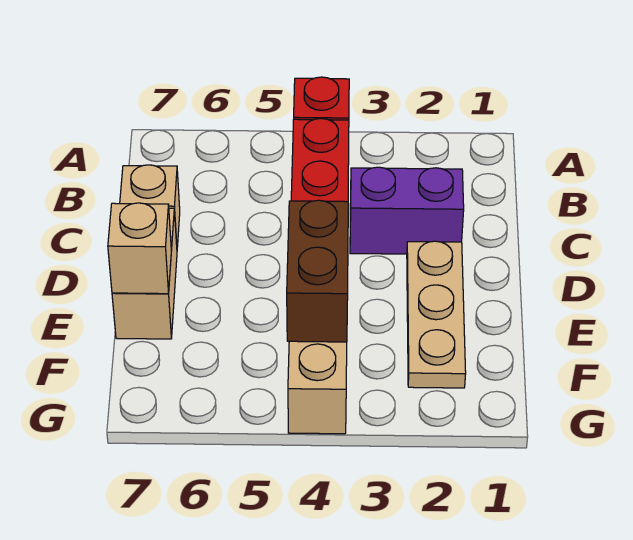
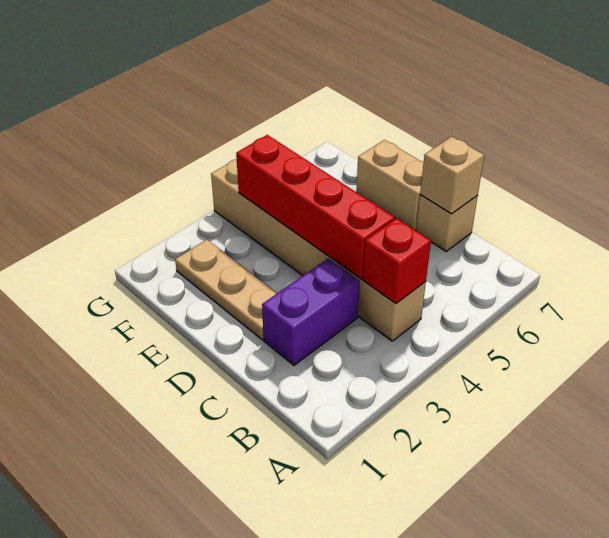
tan 1x1 brick [108,203,171,294] -> tan 1x1 brick moved to [420,136,484,214]
brown 1x2 brick [287,200,348,342] -> none

